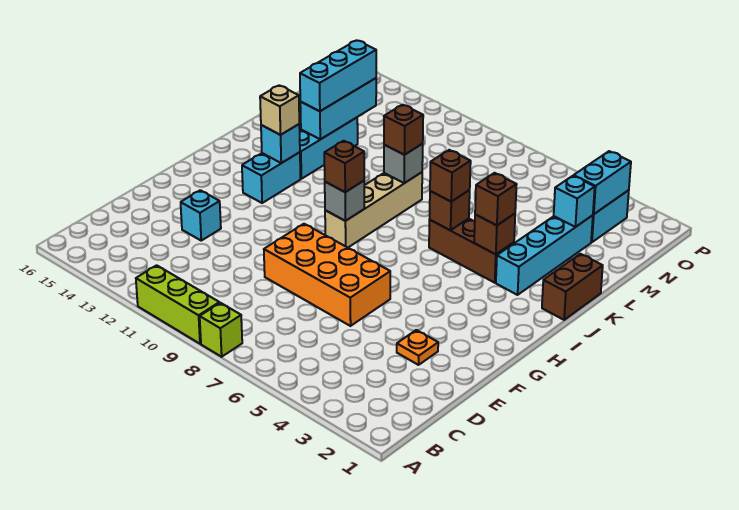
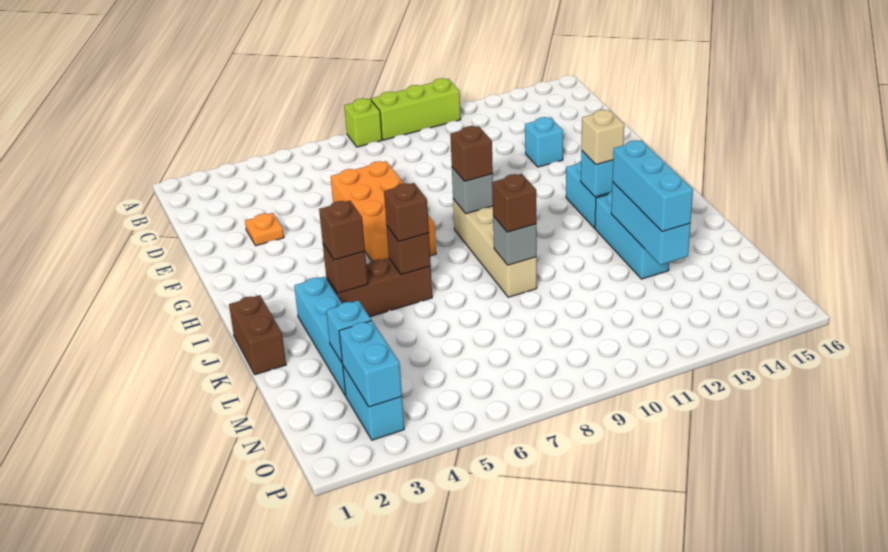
orange 2x4 brick [264,224,390,326] -> orange 2x4 brick turned to [331,161,436,261]

